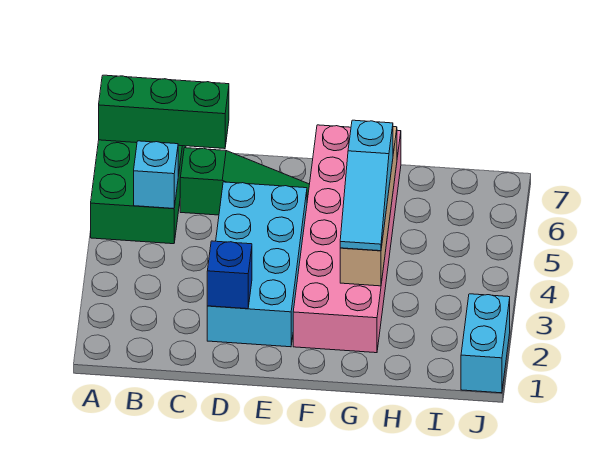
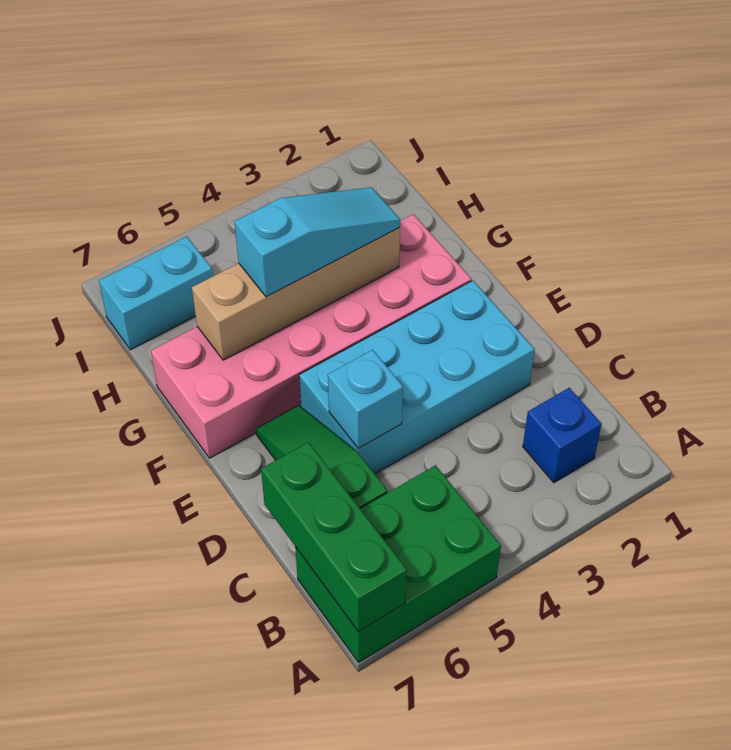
cyan 1x1 brick [134,141,178,208] -> cyan 1x1 brick moved to [328,350,403,449]
blue 1x1 brick [207,241,252,309] -> blue 1x1 brick moved to [523,388,602,483]
cyan 1x2 brick [461,294,510,393] -> cyan 1x2 brick moved to [99,237,213,350]

